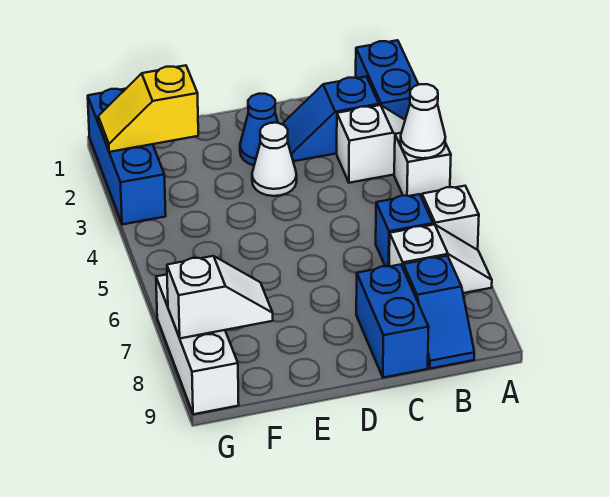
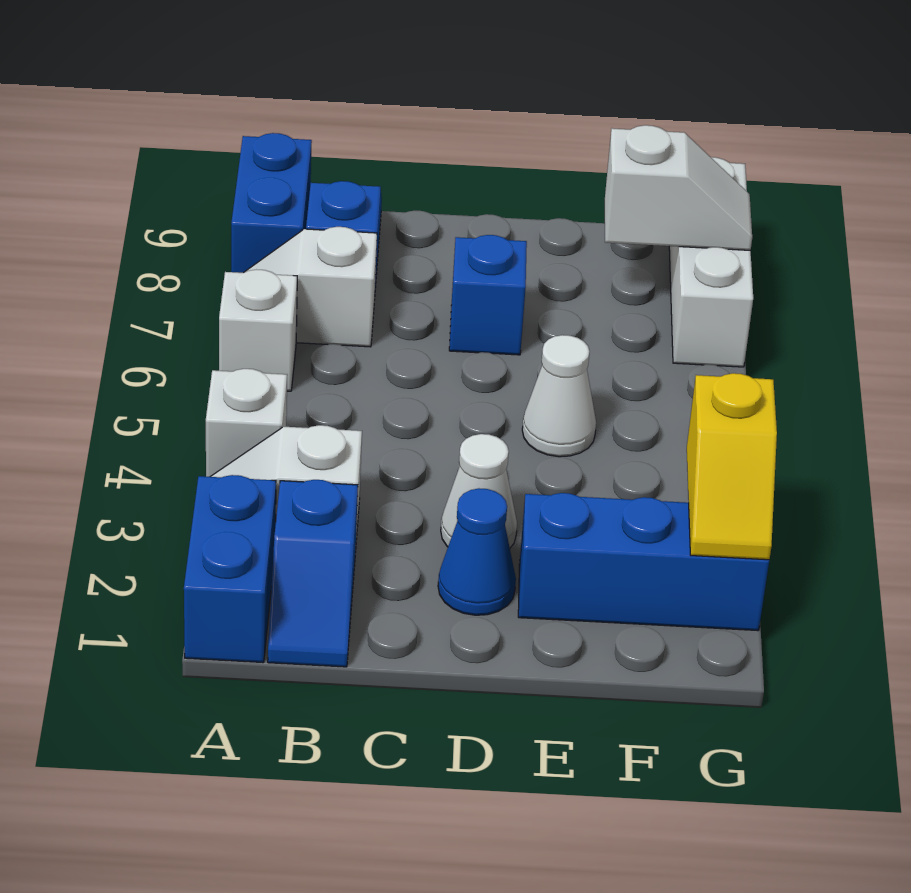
white 1x1 cone [400,84,445,158] -> white 1x1 cone moved to [522,335,596,457]
blue 1x2 slope [282,77,379,161] -> blue 1x2 slope turned to [268,480,358,667]
blue 1x1 brick [376,194,433,266] -> blue 1x1 brick moved to [449,235,527,355]
blue 1x2 brick [356,265,429,378] -> blue 1x2 brick moved to [231,133,312,273]
yellow 1x2 slope [98,65,198,152] -> yellow 1x2 slope turned to [687,373,777,560]
white 1x2 slope [167,256,273,338] -> white 1x2 slope turned to [605,125,752,251]
blue 1x3 brick [88,89,166,225] -> blue 1x3 brick turned to [518,493,769,631]

